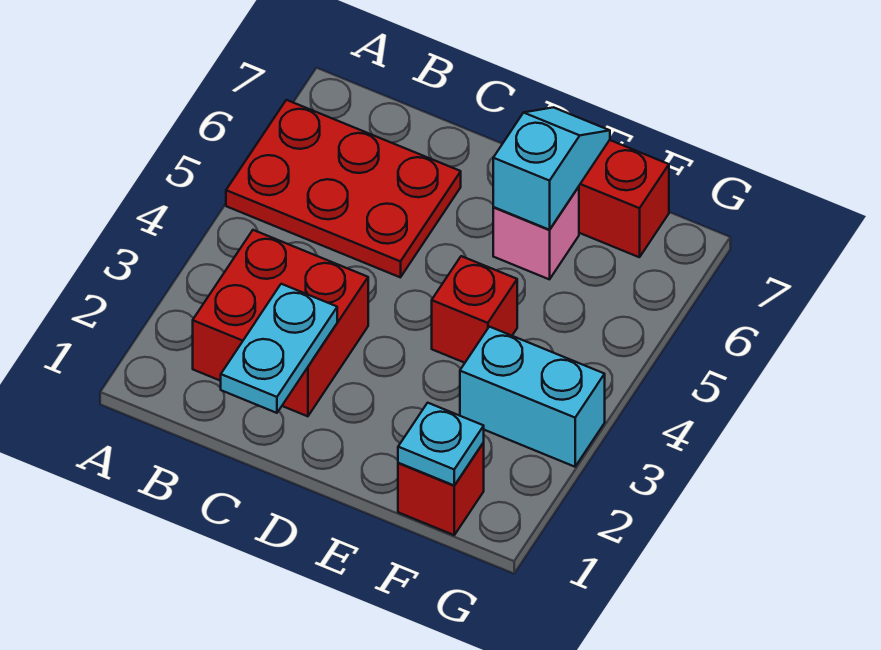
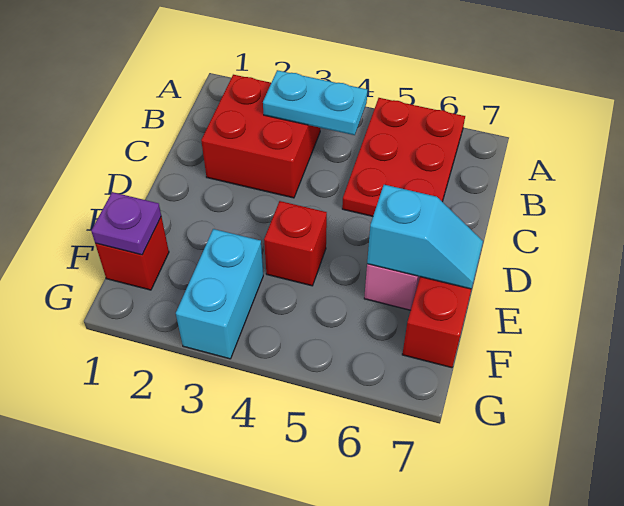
cyan 1x2 plate [221,284,337,413] -> cyan 1x2 plate moved to [263,70,367,135]
cyan 1x1 plate [398,403,484,485] -> purple 1x1 plate [91,192,161,255]

